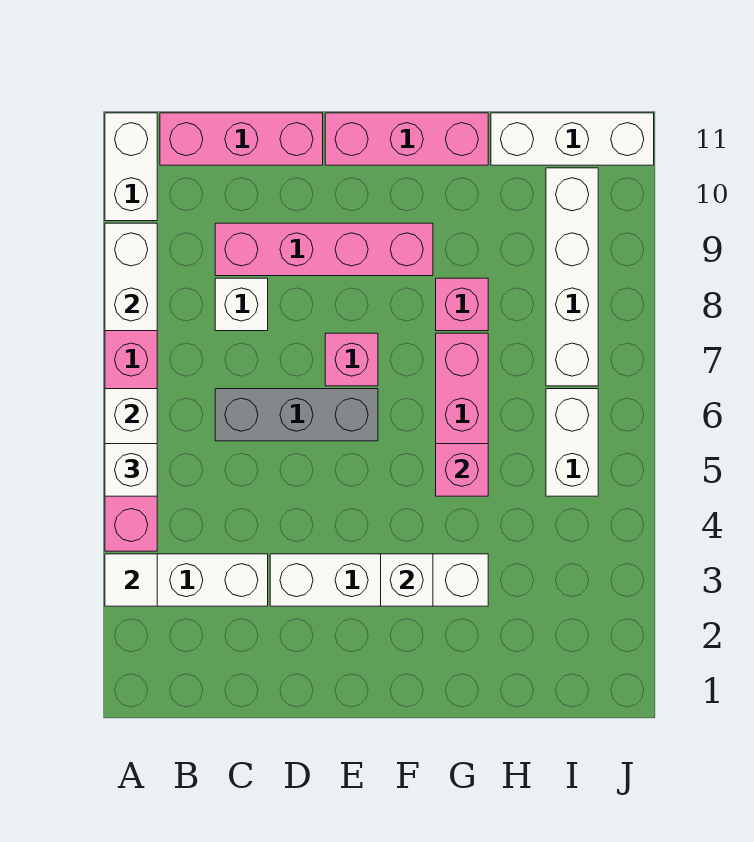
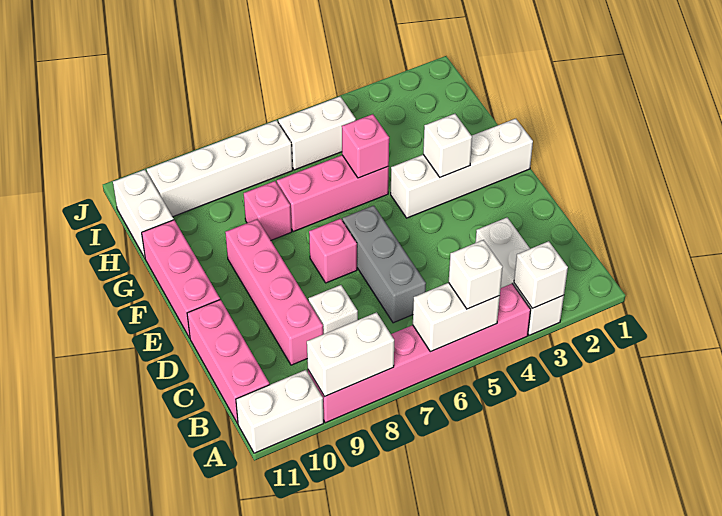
white 1x1 tile [105,554,157,606] -> white 1x1 brick [514,241,568,308]
white 1x4 brick [270,554,488,606] -> white 1x4 brick turned to [391,119,533,218]
white 1x3 brick [491,113,654,165] -> white 1x2 brick [113,170,174,258]

